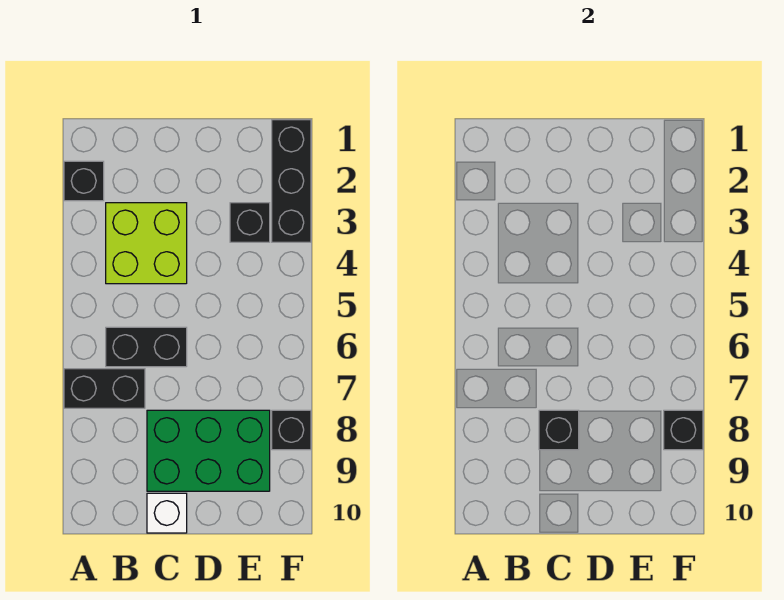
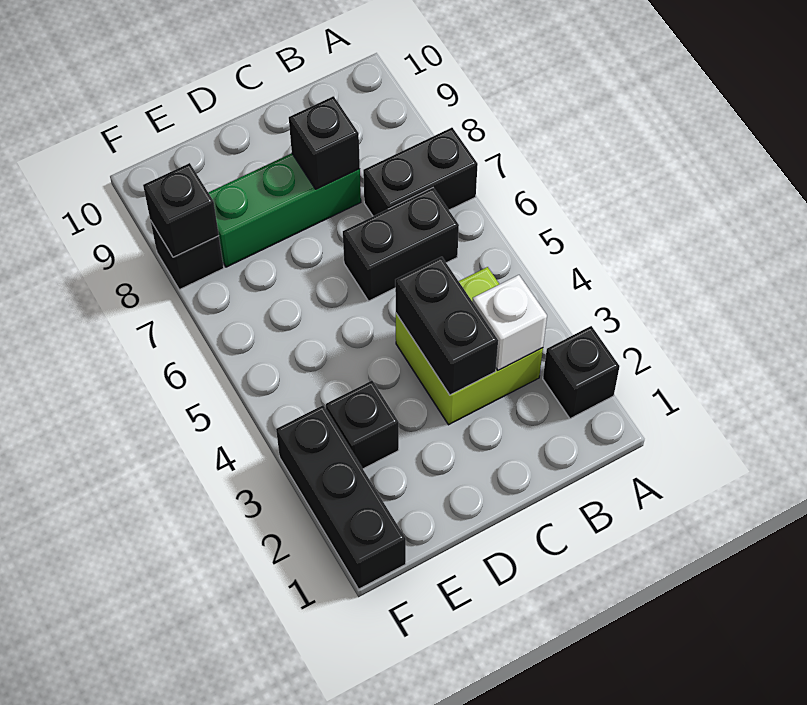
none -> black 1x2 brick [395,257,498,395]
green 2x3 brick [147,410,270,491] -> green 1x3 brick [208,153,361,267]
white 1x1 brick [147,493,187,533] -> white 1x1 brick moved to [473,275,547,370]

